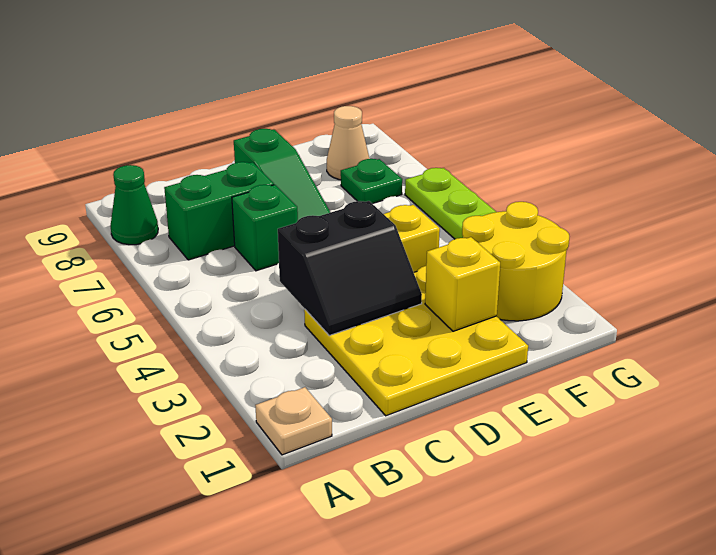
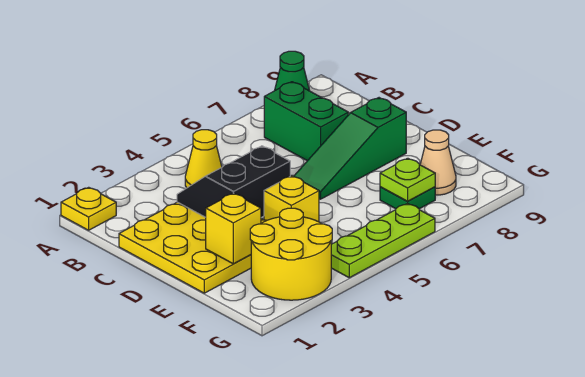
tan 1x1 plate [255,387,332,455] -> yellow 1x1 plate [61,187,116,230]
none -> yellow 1x1 cone [185,130,222,188]
black 2x2 slope [278,201,422,336] -> black 2x2 slope turned to [177,146,290,218]
green 1x1 brick [232,185,298,271] -> none
none -> lime 1x1 plate [380,158,435,201]

